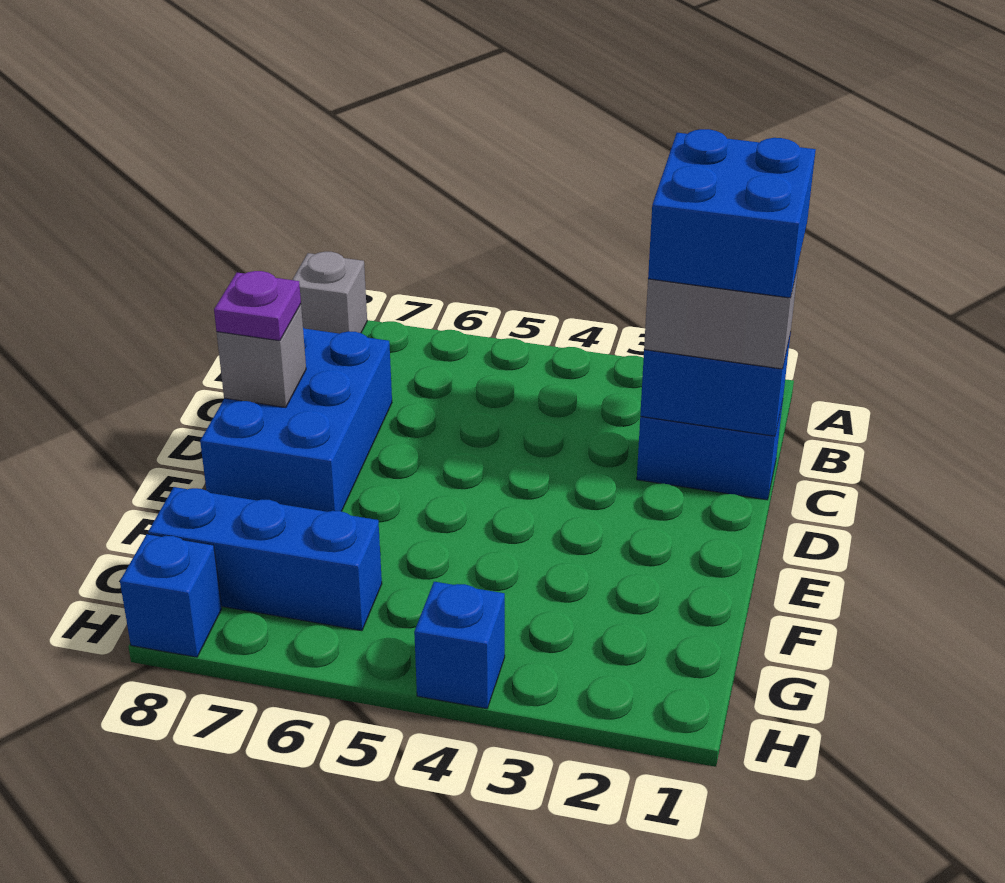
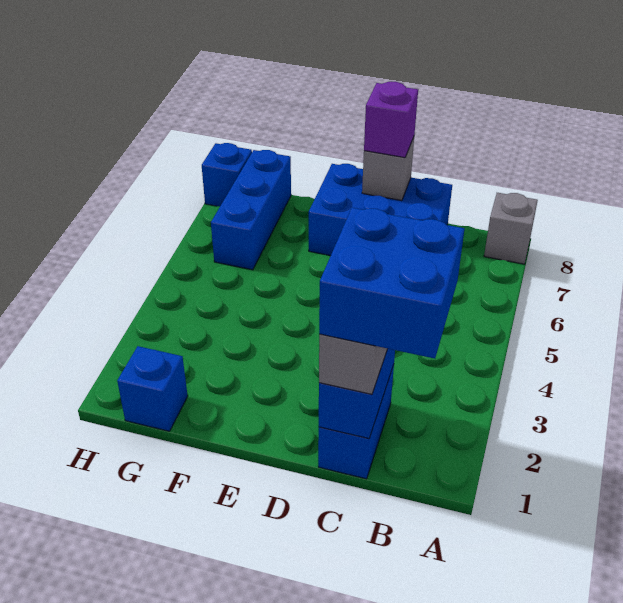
purple 1x1 plate [214,271,301,341] -> purple 1x1 brick [364,82,418,158]
blue 1x1 brick [414,582,505,709] -> blue 1x1 brick moved to [117,346,188,431]

